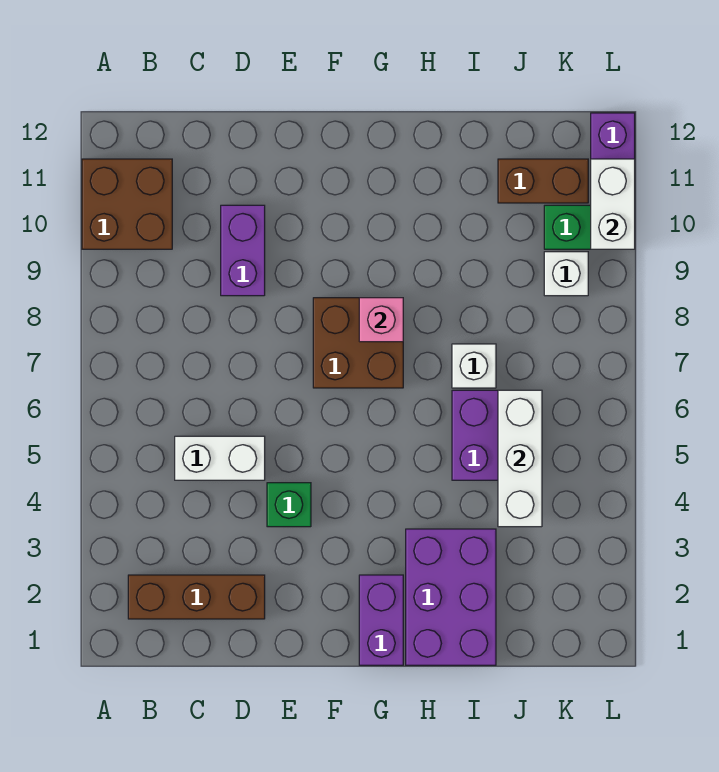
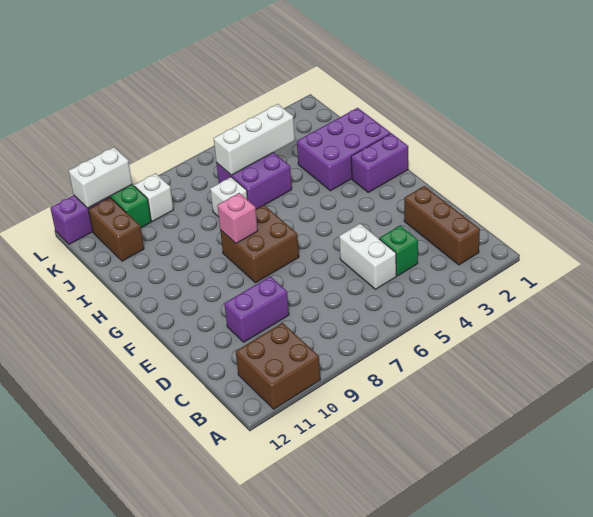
green 1x1 brick [267,483,311,527] -> green 1x1 brick moved to [379,226,418,276]

